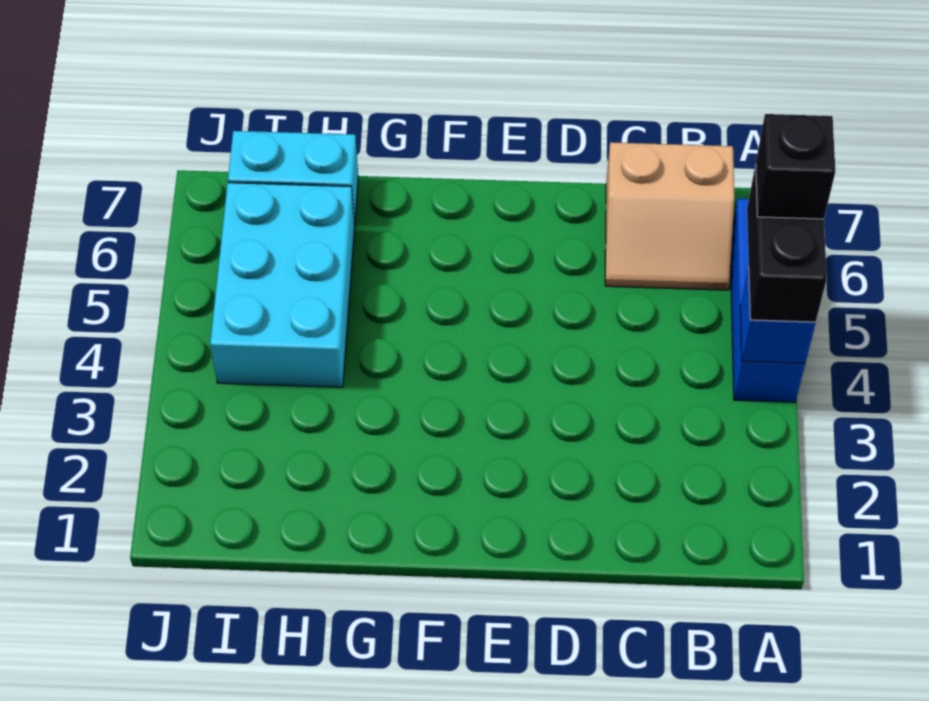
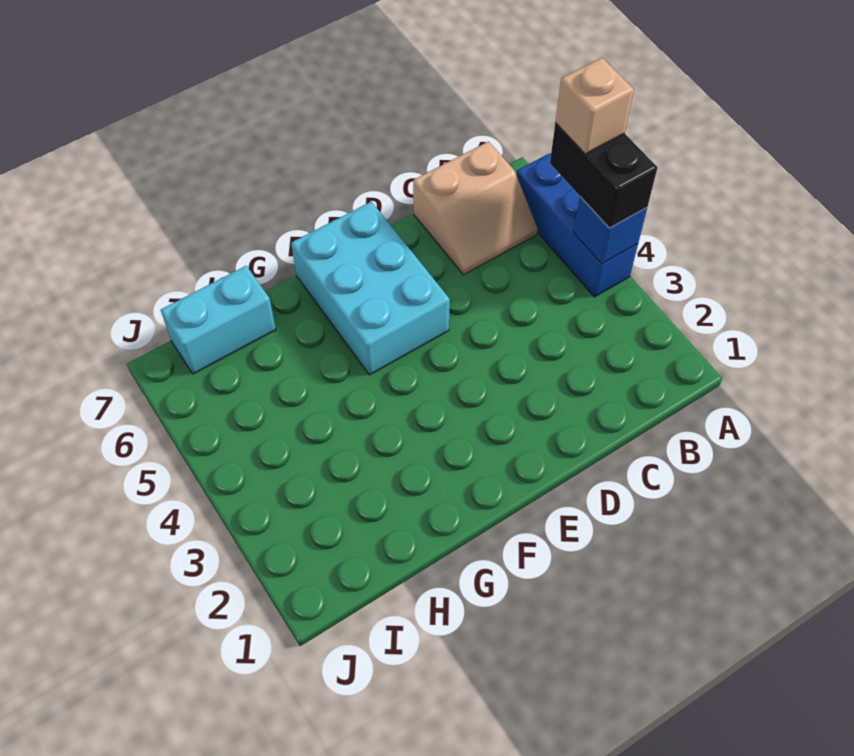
black 1x1 brick [756,114,835,219] -> tan 1x1 brick [555,58,634,154]
cyan 2x3 brick [210,183,355,387] -> cyan 2x3 brick moved to [291,202,450,375]

